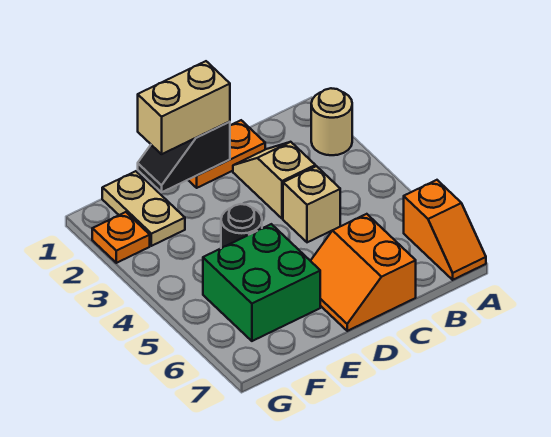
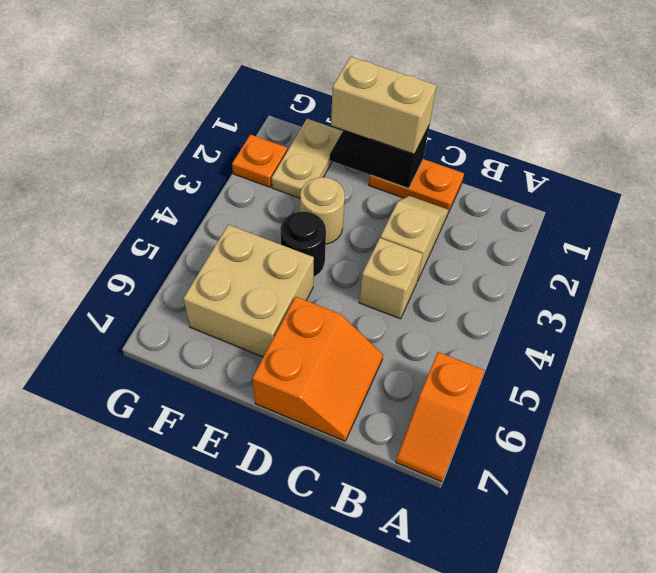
tan 1x1 round brick [311,88,352,155] -> tan 1x1 round brick moved to [300,177,345,244]
orange 2x2 slope [311,214,416,331] -> orange 2x2 slope turned to [252,297,383,441]
green 2x2 brick [203,224,320,341] -> tan 2x2 brick [183,225,314,357]

